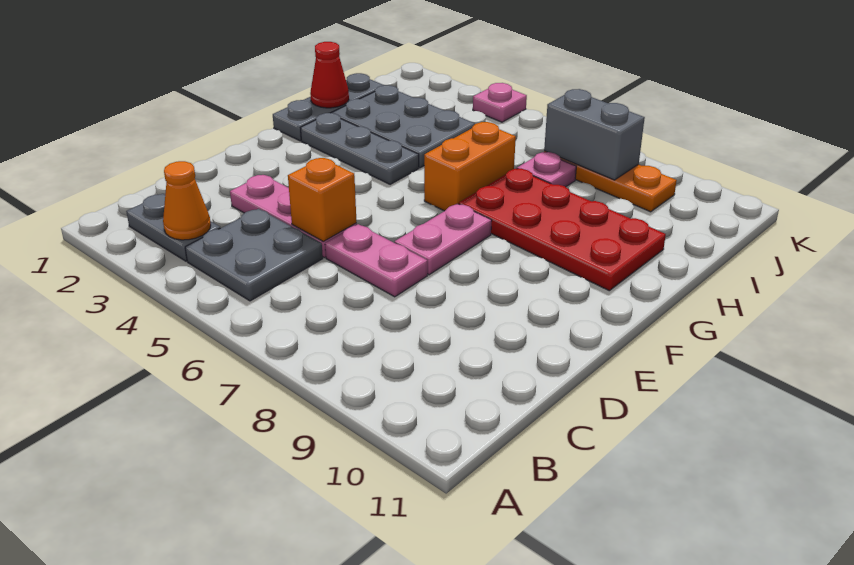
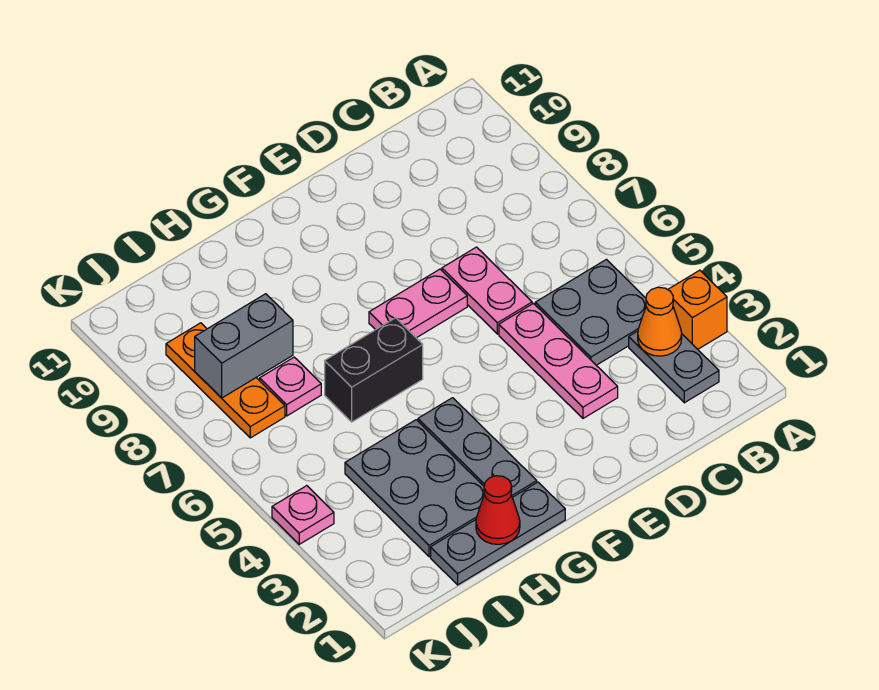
orange 1x1 brick [288,158,357,241] -> orange 1x1 brick moved to [668,270,727,349]
orange 1x2 brick [424,122,516,211] -> black 1x2 brick [325,318,423,422]
red 2x4 plate [459,168,666,291] -> none
grey 1x2 brick [544,89,645,180] -> grey 1x2 brick turned to [195,294,293,398]

